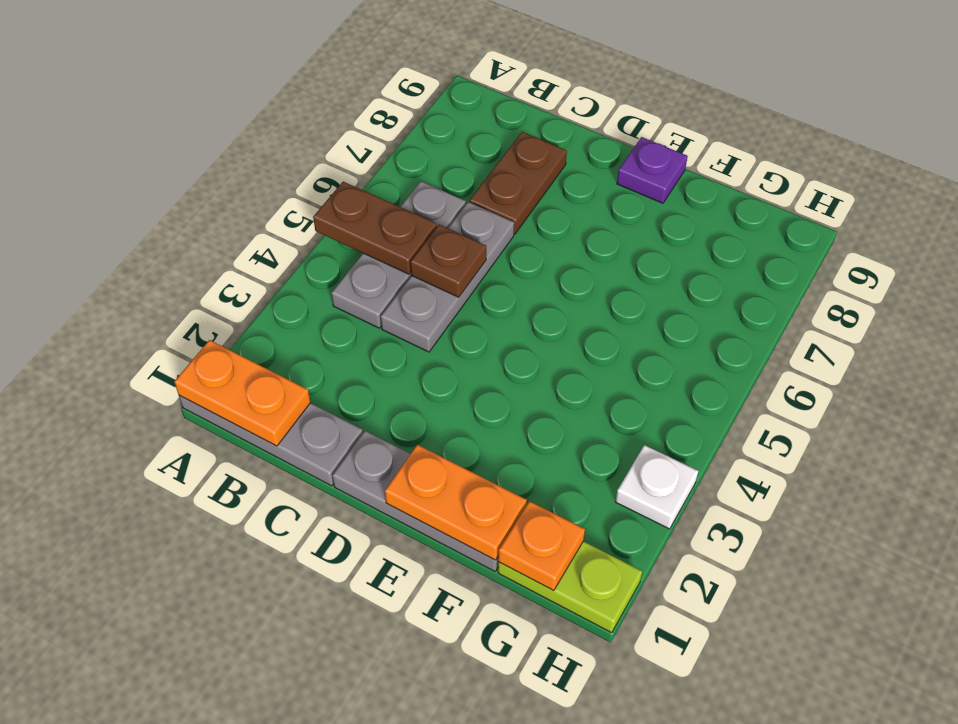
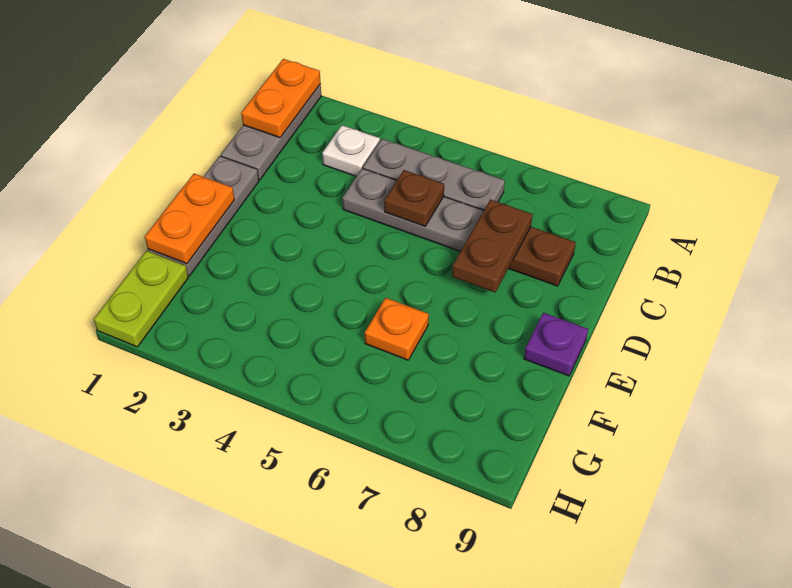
brown 1x2 plate [313,182,437,274] -> brown 1x2 plate moved to [452,200,532,292]
orange 1x1 plate [498,501,585,591] -> orange 1x1 plate moved to [365,298,429,360]
white 1x1 plate [615,445,698,529] -> white 1x1 plate moved to [322,125,380,176]

